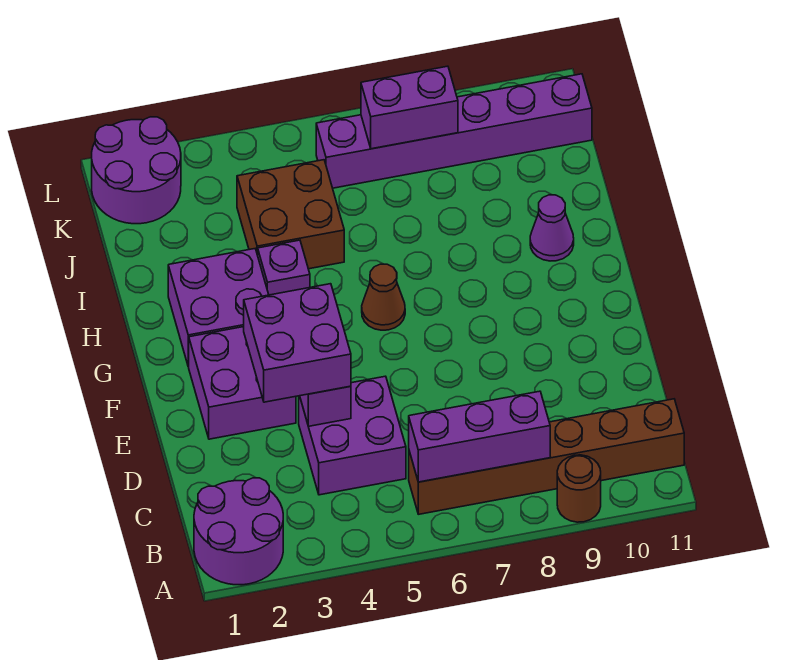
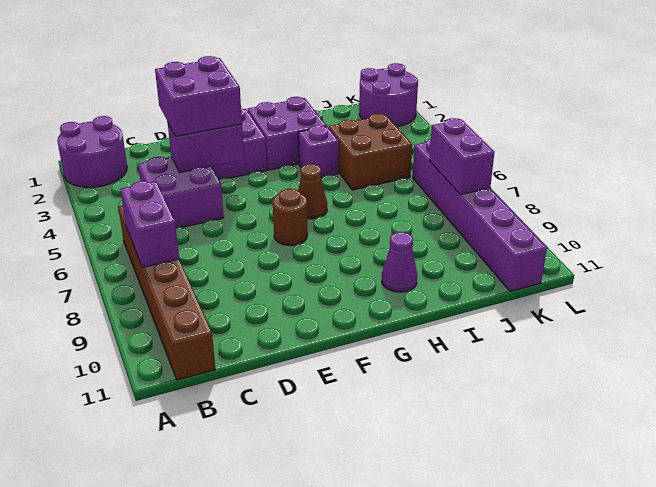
brown 1x1 round brick [557,455,601,522] -> brown 1x1 round brick moved to [273,189,308,246]
purple 1x3 brick [409,391,550,482] -> purple 1x2 brick [121,181,179,268]

